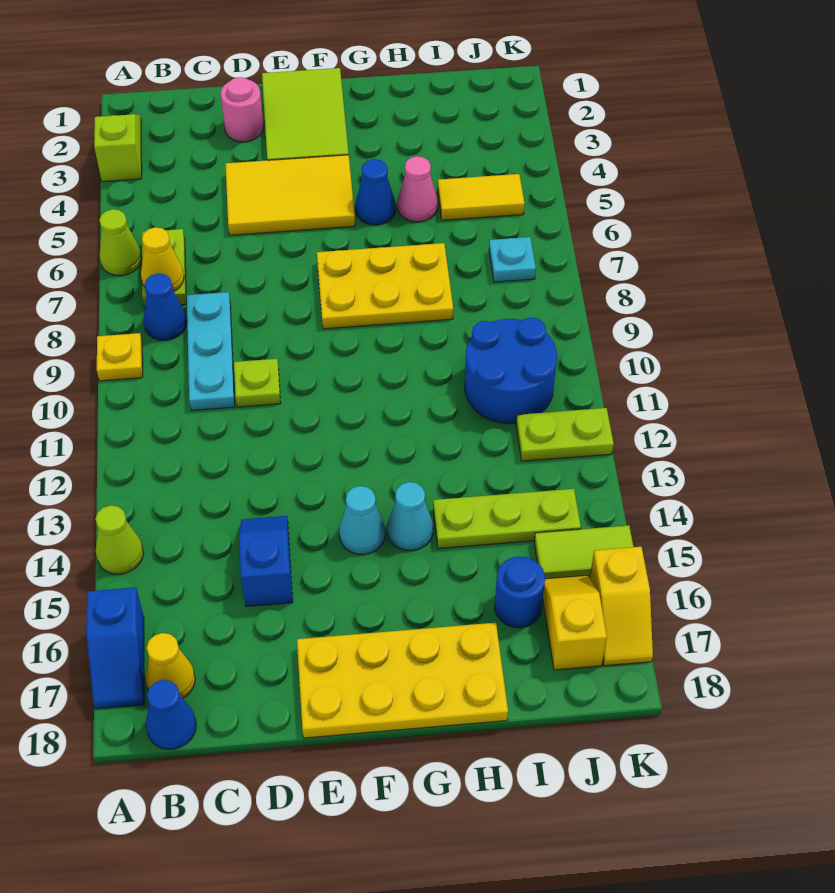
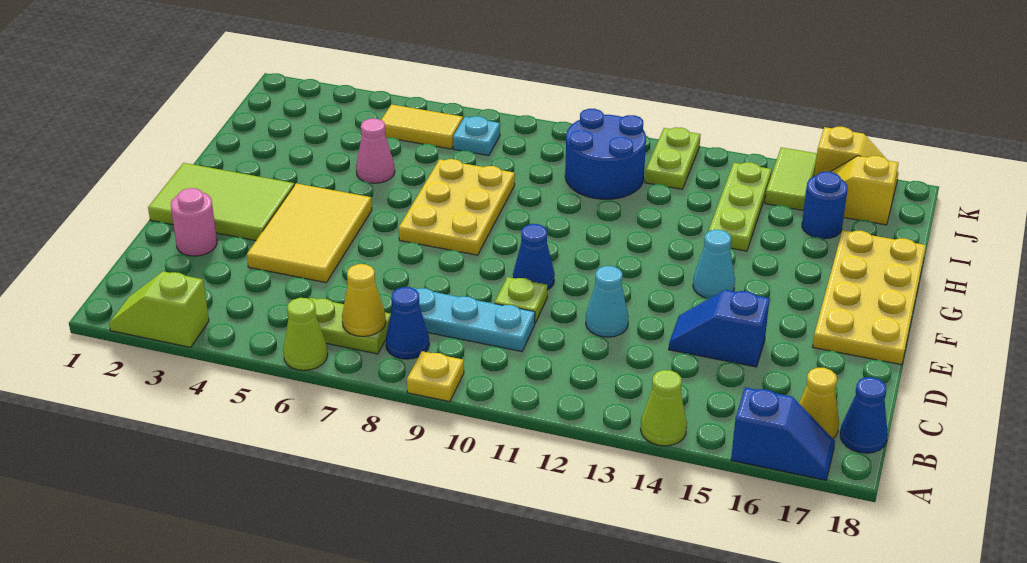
blue 1x1 cone [355,159,396,225] -> blue 1x1 cone moved to [513,224,555,290]
cyan 1x1 cone [387,482,433,551] -> cyan 1x1 cone moved to [586,266,629,337]
yellow 1x2 tile [438,174,525,220] -> yellow 1x2 tile turned to [381,104,463,149]

